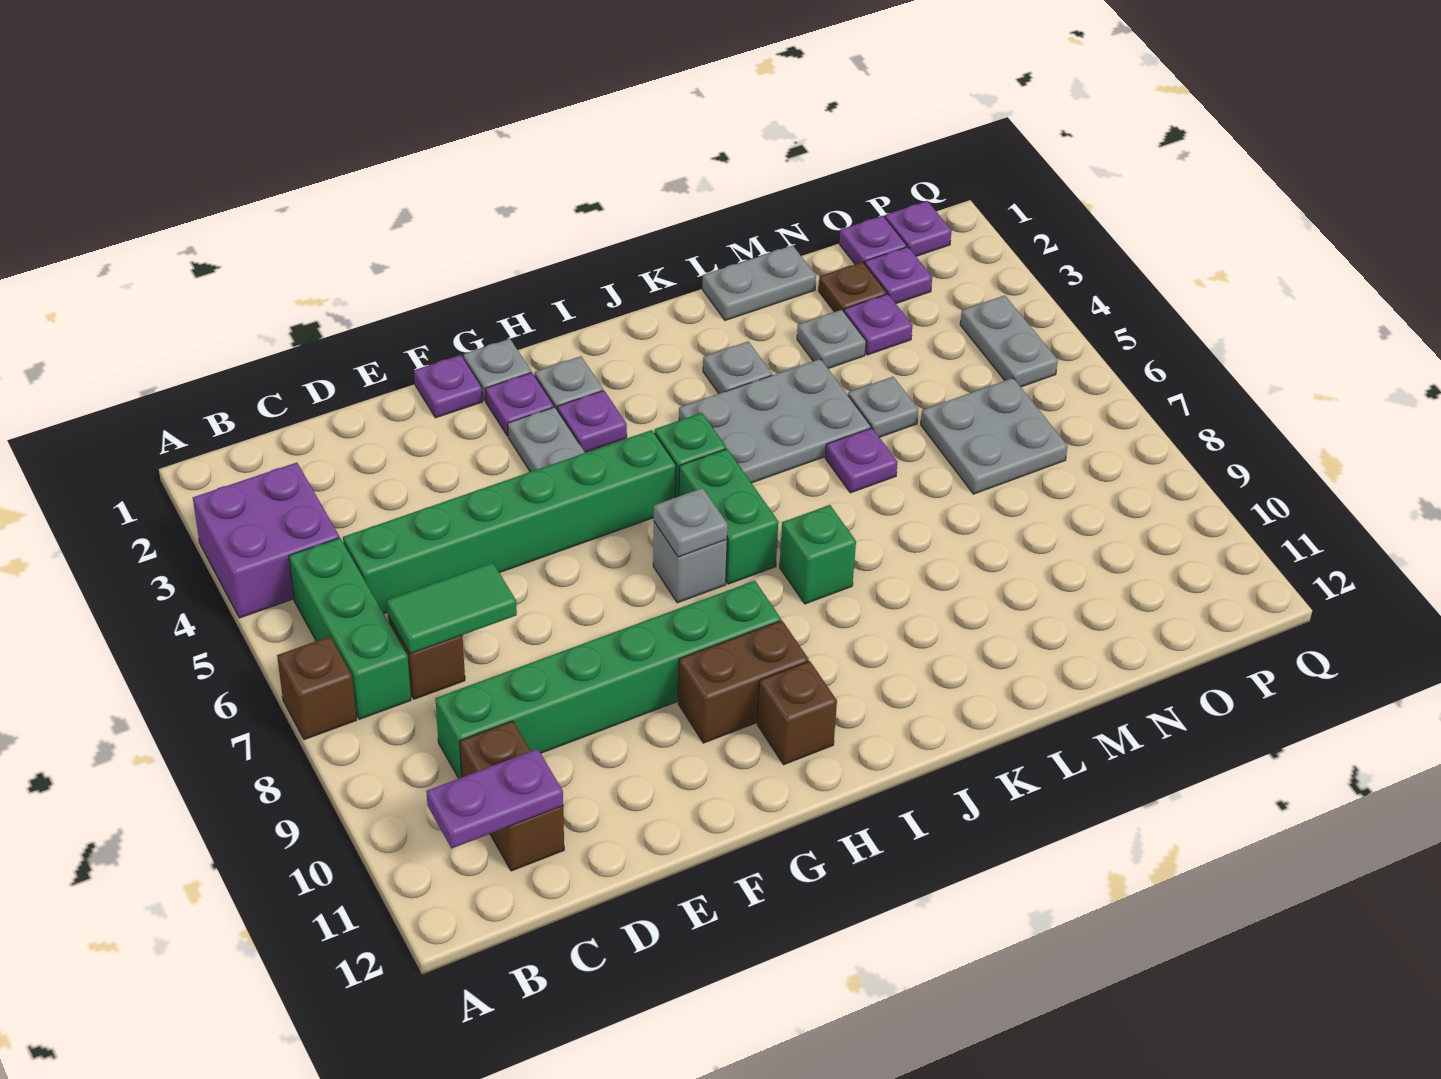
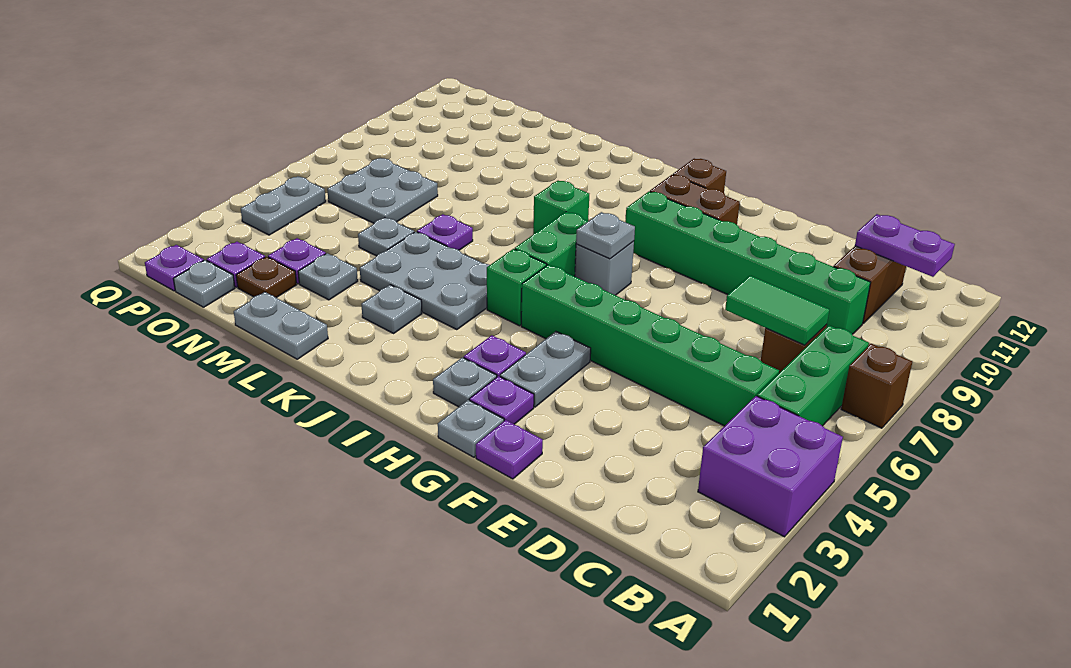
purple 1x1 plate [839,216,907,264] -> grey 1x1 plate [173,260,235,307]

